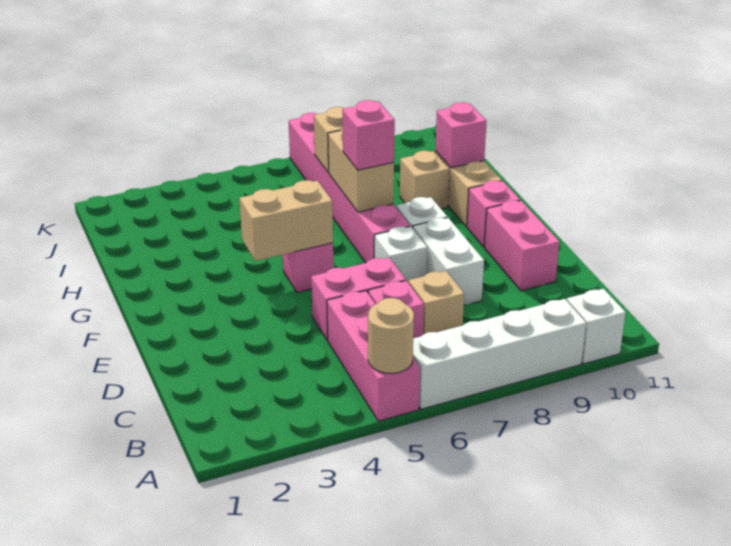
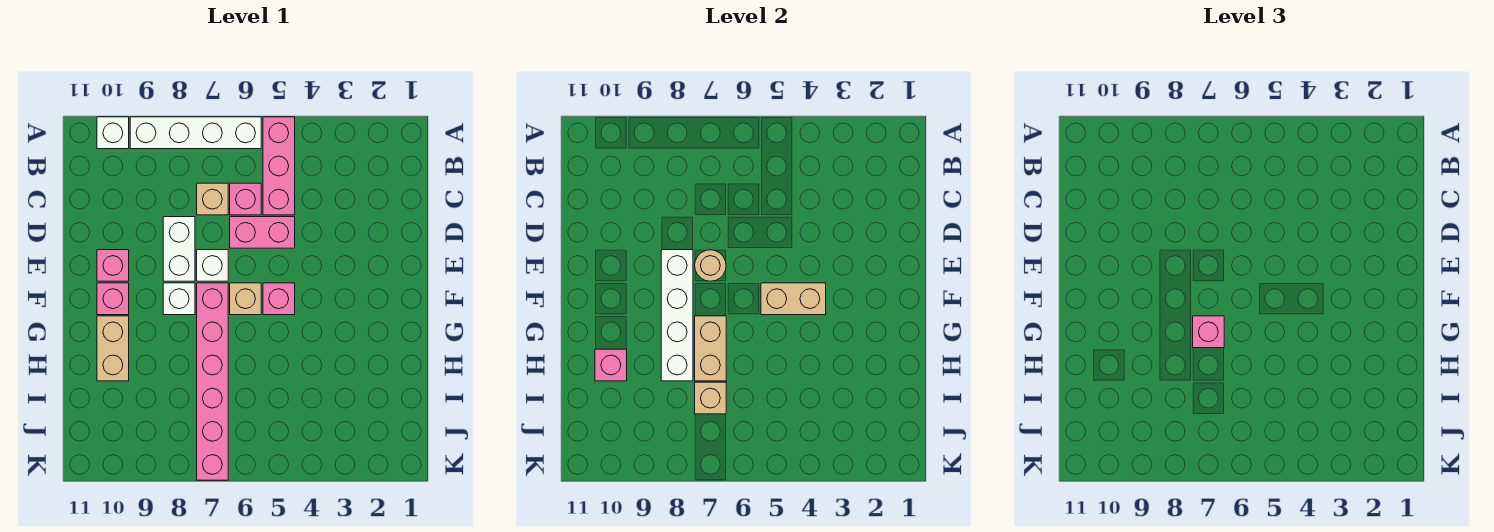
tan 1x1 round brick [368,298,414,374] -> tan 1x1 round brick moved to [695,250,726,281]
pink 1x2 brick [484,200,560,291] -> pink 1x1 brick [97,250,129,281]
none -> white 1x4 brick [661,250,693,381]
tan 1x1 brick [400,151,449,209] -> tan 1x1 brick moved to [230,283,261,315]

